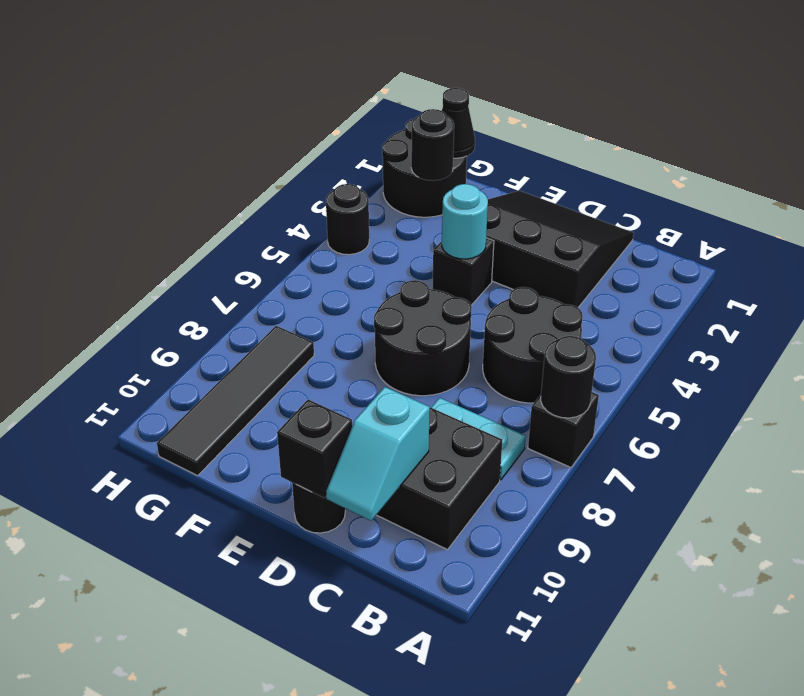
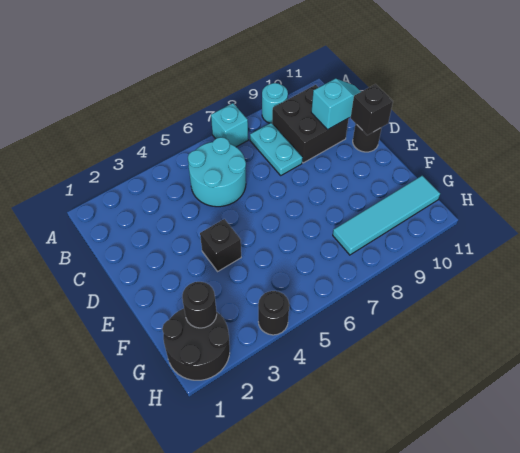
black 1x1 brick [528,392,599,467] -> cyan 1x1 brick [211,103,248,147]
black 1x1 round brick [541,336,596,418] -> none
black 2x2 round brick [483,287,583,403] -> cyan 2x2 round brick [188,137,246,207]
black 3x3 slope [486,191,634,307] -> none
black 2x2 round brick [374,280,472,396] -> none
cyan 1x1 round brick [442,184,488,259] -> cyan 1x1 round brick moved to [262,83,288,123]
black 1x1 cone [442,88,475,158] -> none
black 1x4 tile [157,326,314,476] -> cyan 1x4 tile [333,176,440,255]

